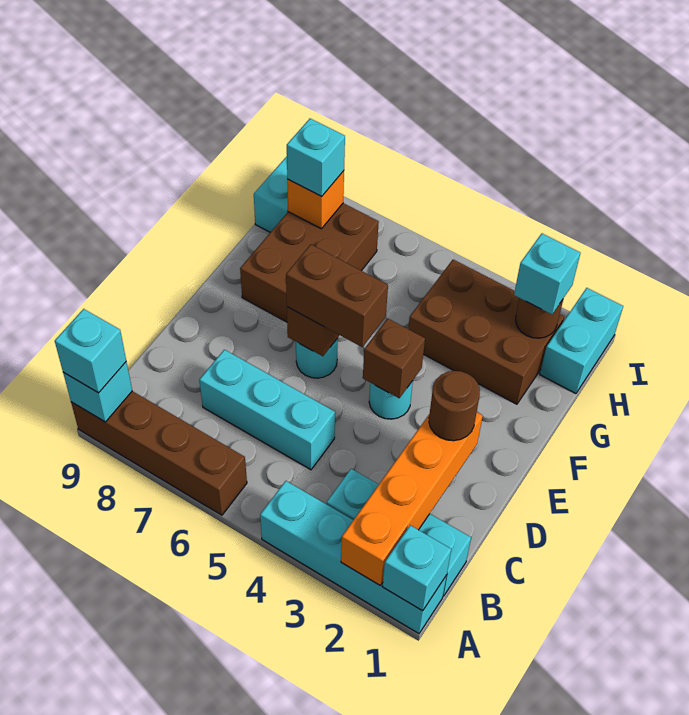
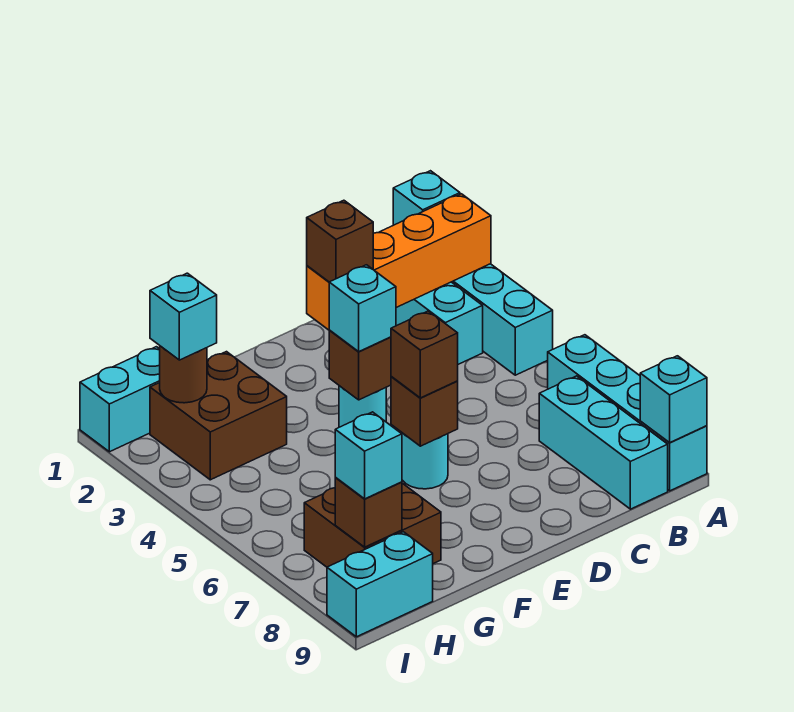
brown 1x4 brick [71,391,247,515] -> cyan 1x4 brick [548,335,707,491]
cyan 1x1 brick [55,309,126,393] -> cyan 1x1 brick moved to [329,265,396,351]
cyan 1x3 brick [199,350,335,470] -> cyan 1x3 brick moved to [539,376,668,509]
brown 1x1 round brick [429,371,480,441] -> brown 1x1 brick [307,200,373,282]
brown 1x2 brick [286,244,388,347] -> brown 1x1 brick [391,311,458,398]
brown 2x3 brick [240,203,379,322] -> brown 2x2 brick [304,483,441,567]
brown 2x3 brick [408,260,564,404] -> brown 2x2 brick [150,352,287,480]
orange 1x1 brick [287,171,344,229] -> brown 1x1 brick [335,477,402,547]

